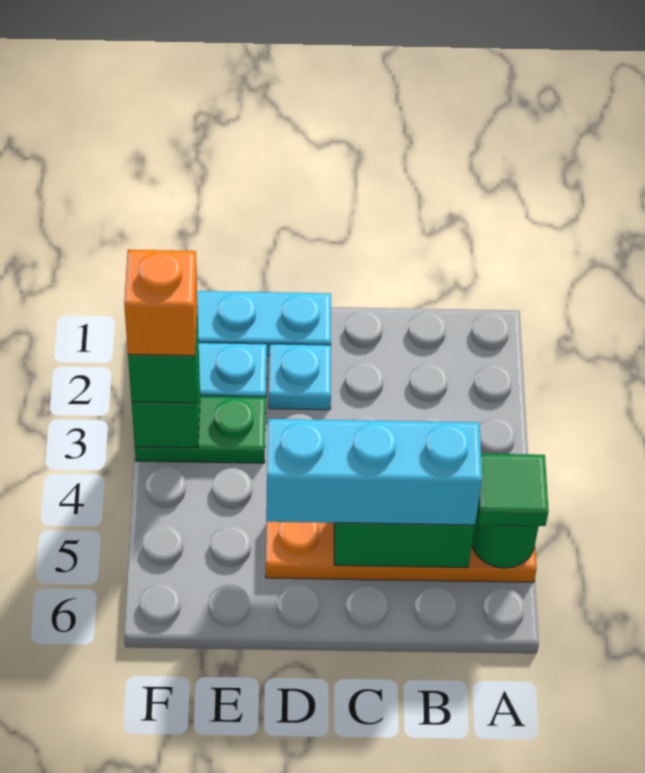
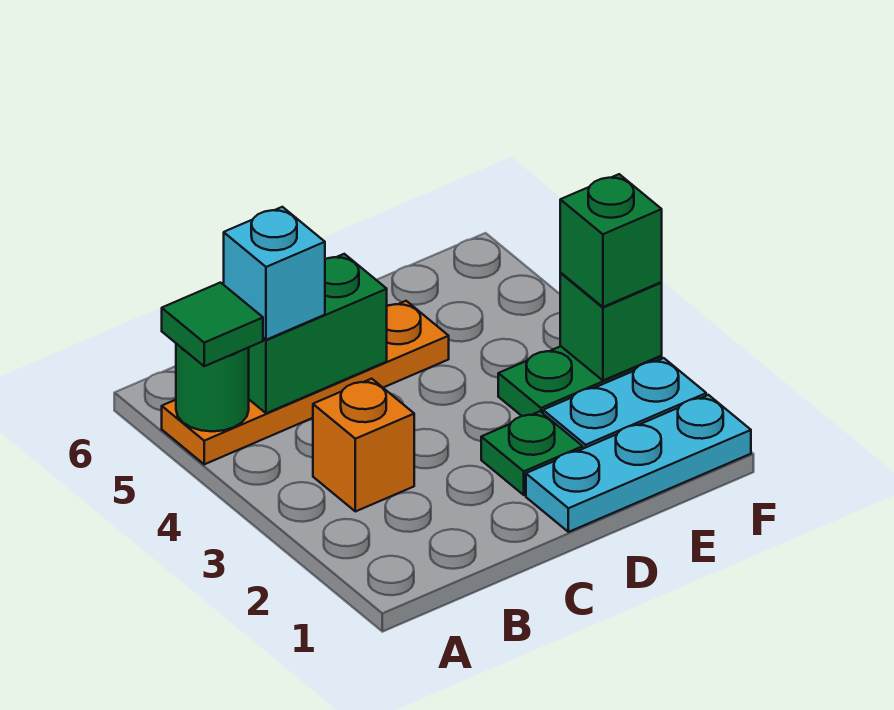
cyan 1x3 brick [266,419,482,525] -> cyan 1x1 brick [224,207,325,340]
cyan 1x1 plate [269,344,331,410] -> green 1x1 plate [481,411,583,495]
orange 1x1 brick [124,250,197,356] -> orange 1x1 brick moved to [313,379,414,511]

